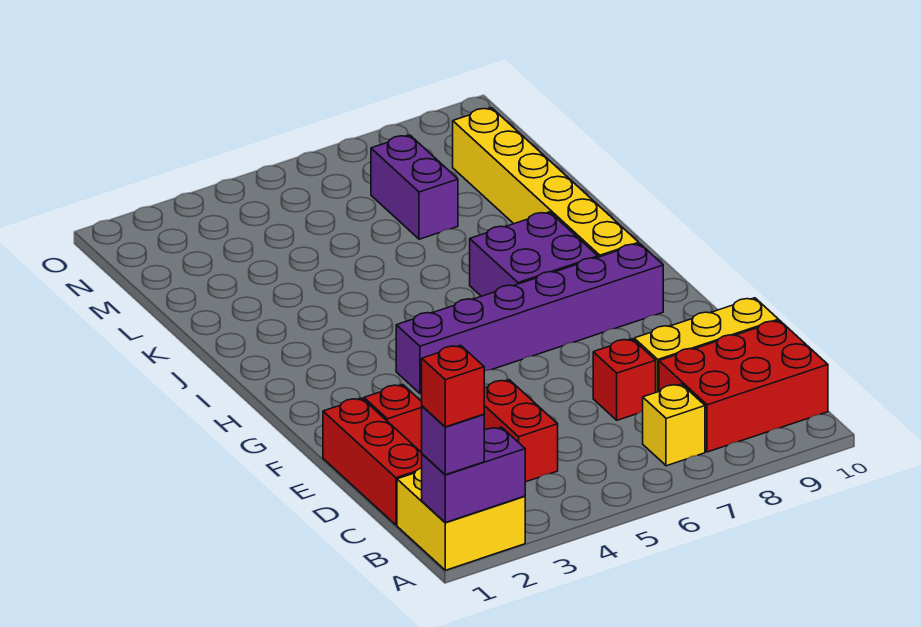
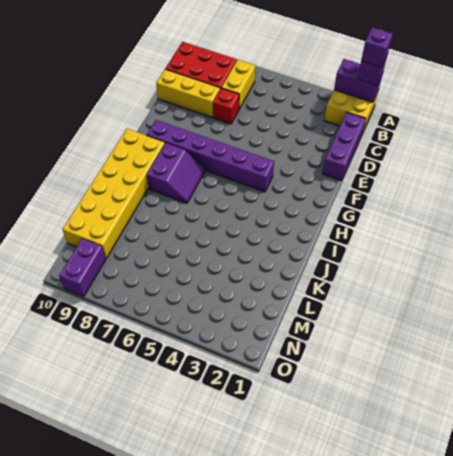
red 1x1 brick [422,345,484,427] -> purple 1x1 brick [361,27,392,67]
yellow 1x1 brick [643,384,705,466] -> yellow 1x2 brick [221,60,255,109]
red 1x3 brick [323,398,422,525] -> purple 1x3 brick [322,112,365,181]
red 1x2 brick [484,380,558,482] -> none
red 1x1 brick [364,384,422,453] -> none
purple 2x2 brick [470,212,598,296] -> purple 2x2 slope [147,143,205,203]
yellow 1x6 brick [453,108,639,257] -> yellow 2x6 brick [63,129,165,258]
purple 1x2 brick [371,135,458,239] -> purple 1x2 brick moved to [59,238,106,296]

